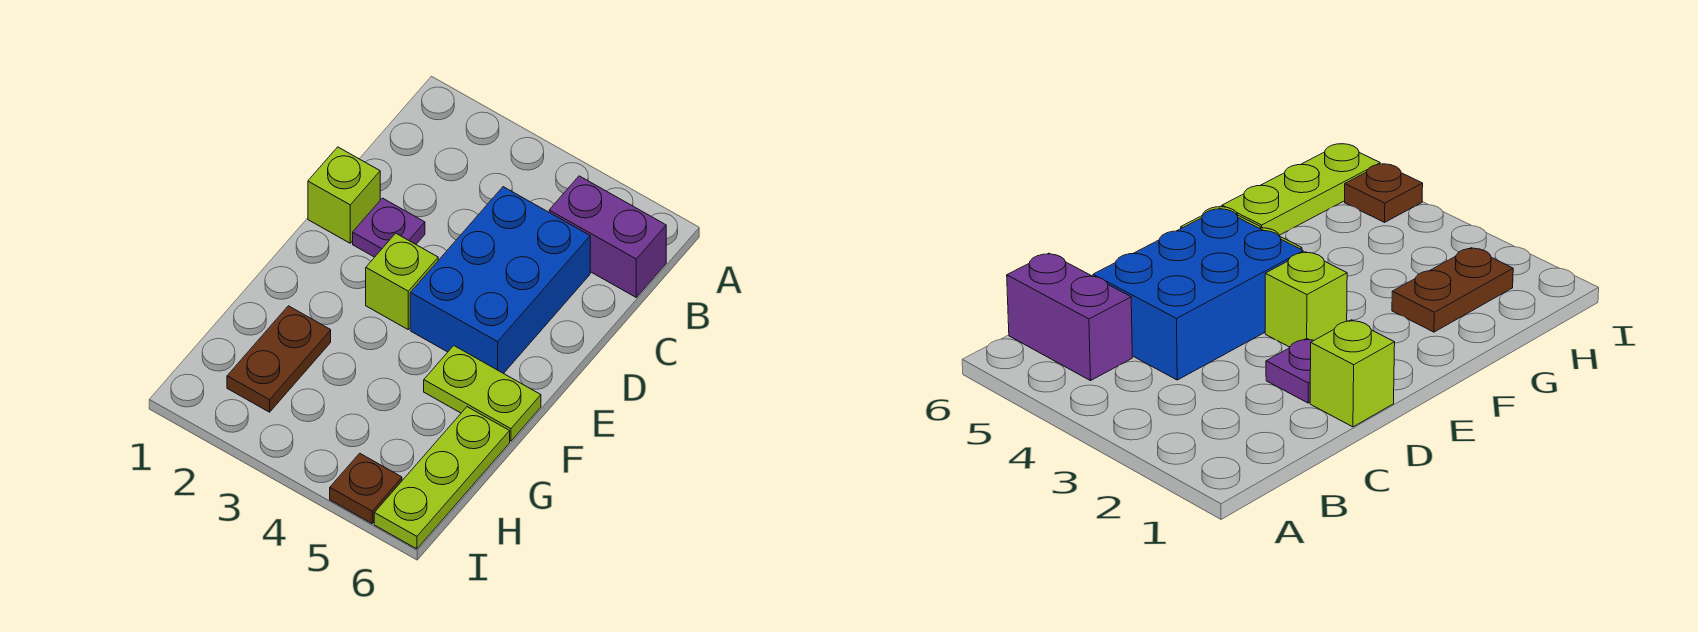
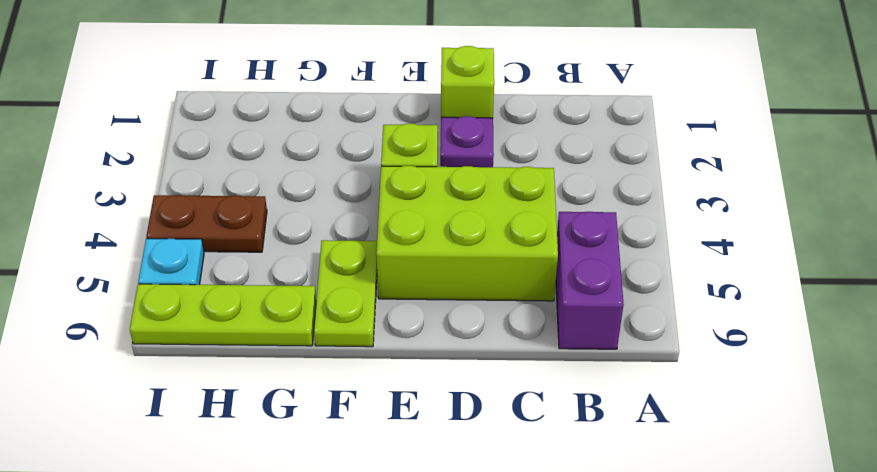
blue 2x3 brick [410,187,590,374] -> lime 2x3 brick [376,166,558,301]
brown 1x2 plate [227,306,331,412] -> brown 1x2 plate moved to [146,195,267,252]
brown 1x1 plate [330,453,402,524] -> cyan 1x1 plate [138,239,204,285]

